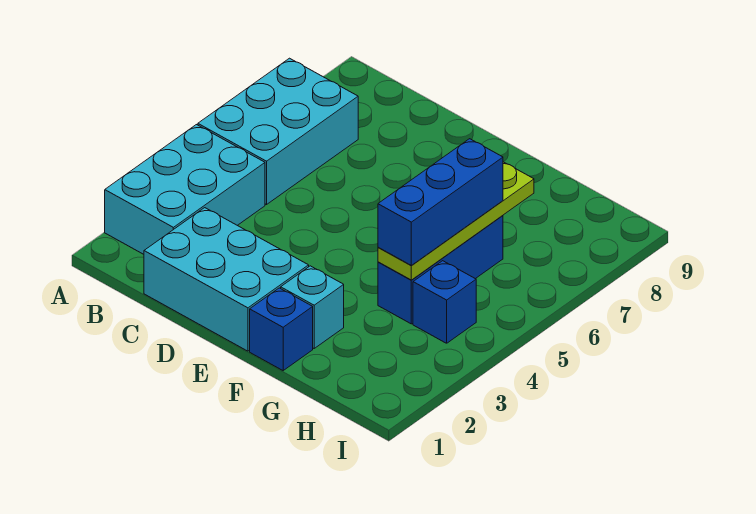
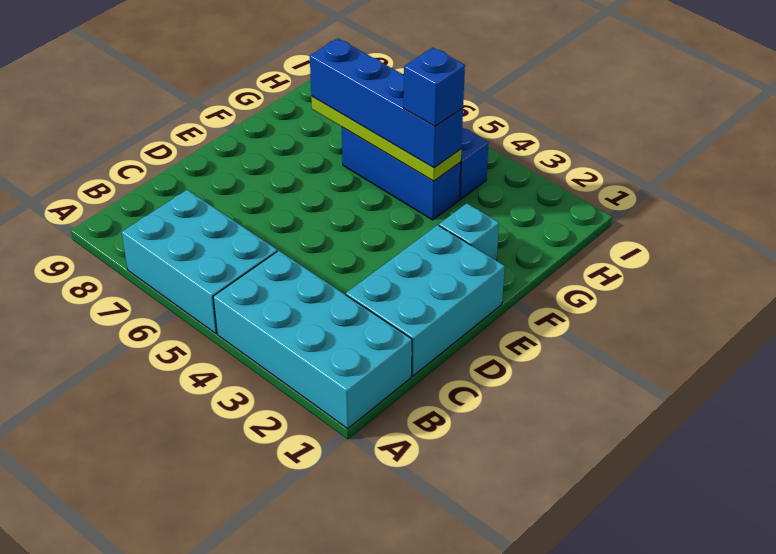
cyan 2x3 brick [105,125,265,254] -> cyan 2x4 brick [213,251,412,429]
blue 1x1 brick [250,288,313,371] -> blue 1x1 brick moved to [404,48,465,126]
blue 1x3 brick [378,139,503,265] -> blue 1x4 brick [310,38,463,168]

